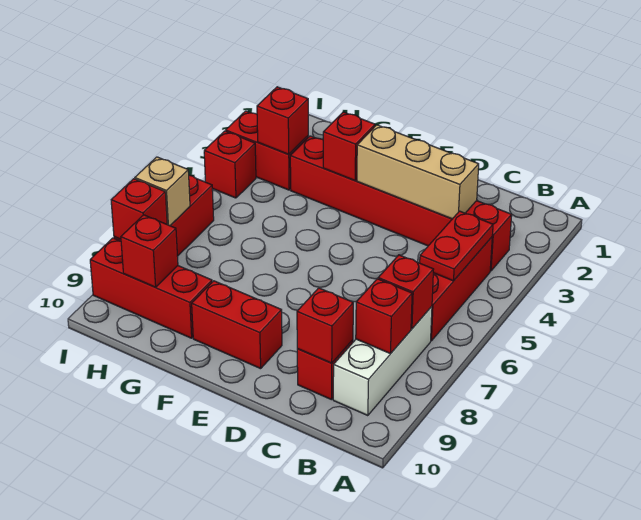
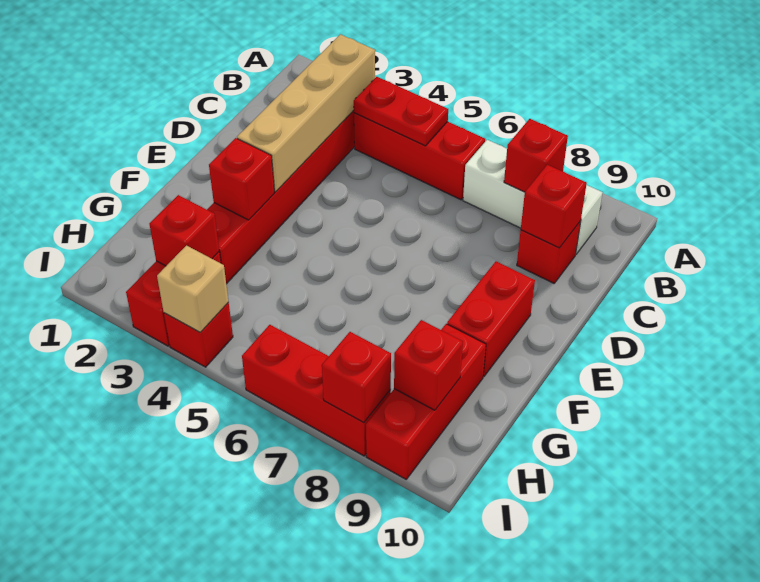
red 1x1 brick [378,255,434,329] -> none
tan 1x3 brick [357,125,479,219] -> tan 1x4 brick [237,34,375,192]
tan 1x1 brick [135,157,190,226] -> tan 1x1 brick moved to [157,245,229,332]

